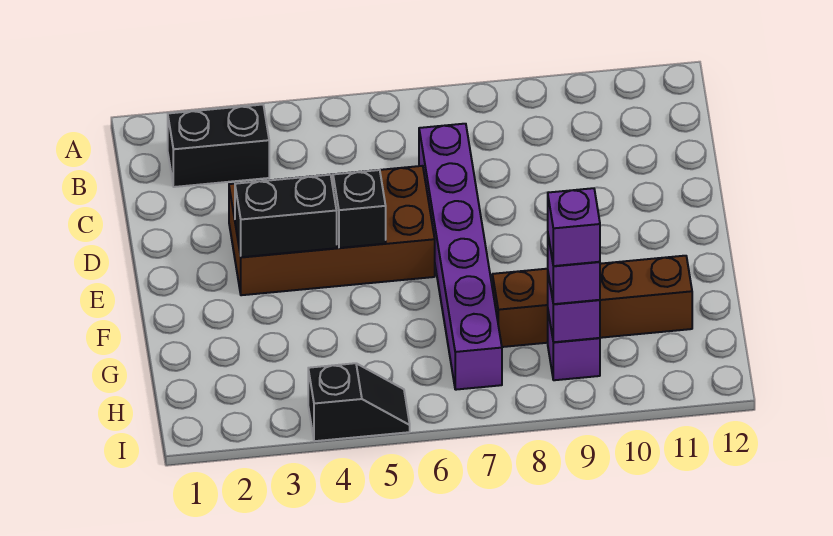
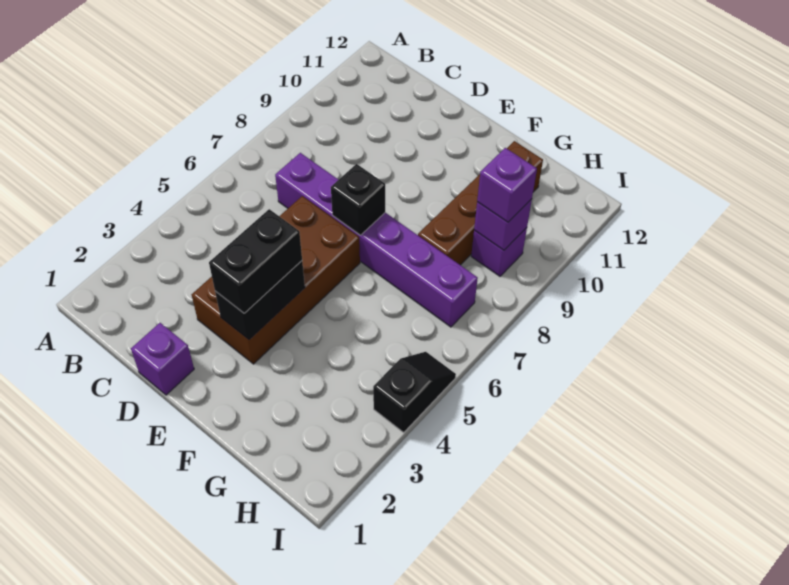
black 1x2 brick [168,105,269,187] -> black 1x2 brick moved to [209,209,302,313]
black 1x1 brick [333,170,386,248] -> black 1x1 brick moved to [331,164,385,235]
purple 1x1 brick [548,188,600,266] -> purple 1x1 brick moved to [131,323,194,395]

